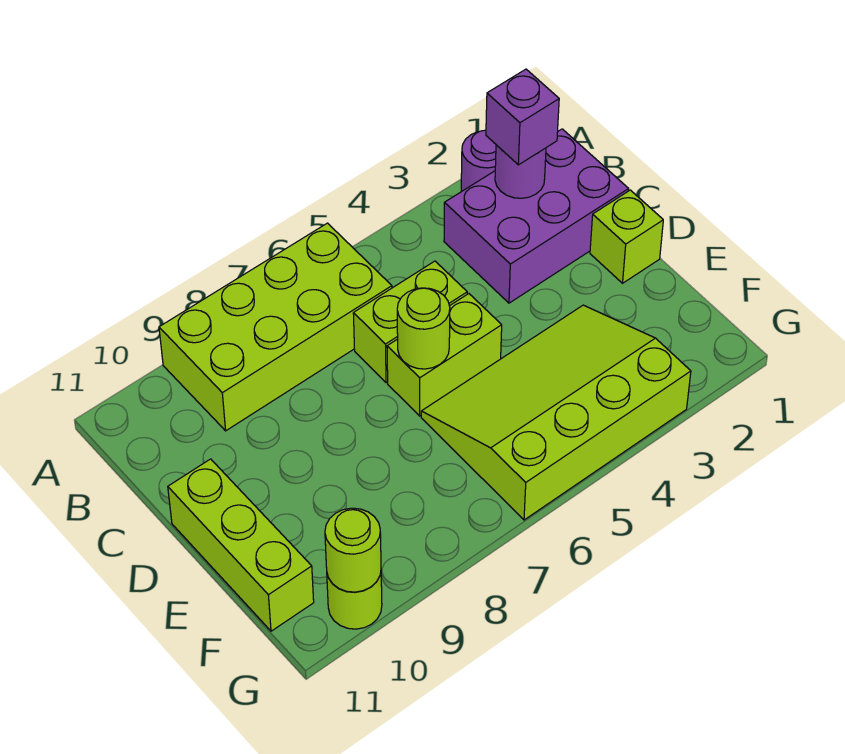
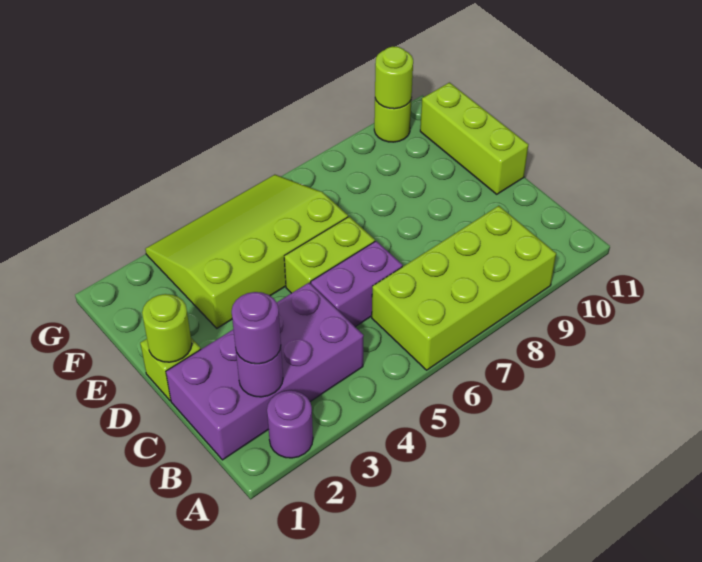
purple 2x3 brick [444,129,629,303] -> purple 2x4 brick [166,283,364,460]
purple 1x1 brick [486,69,559,165] -> purple 1x1 round brick [232,292,281,364]
lime 1x2 brick [353,261,467,383] -> purple 1x2 brick [311,241,403,327]
lime 1x1 round brick [397,288,450,369] -> lime 1x1 round brick moved to [142,294,192,362]
lime 3x4 slope [421,305,691,520] -> lime 3x4 slope turned to [145,175,348,328]

